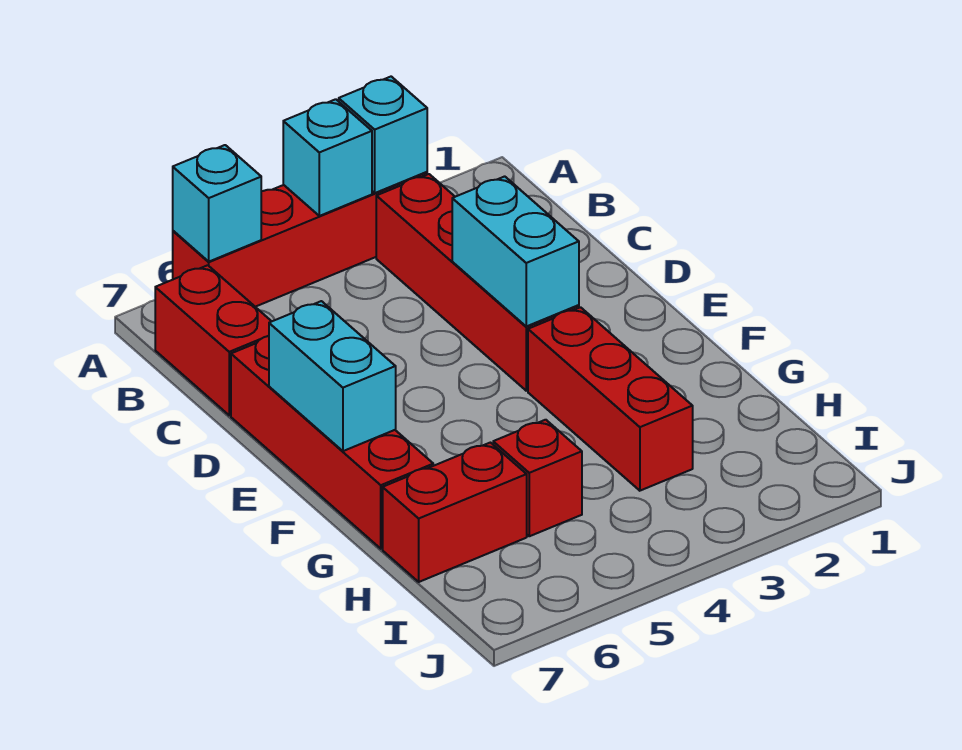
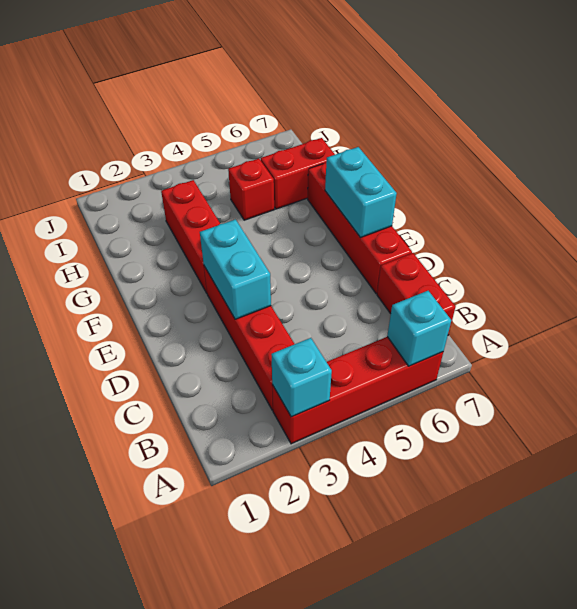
cyan 1x1 brick [283,99,372,216] -> none

